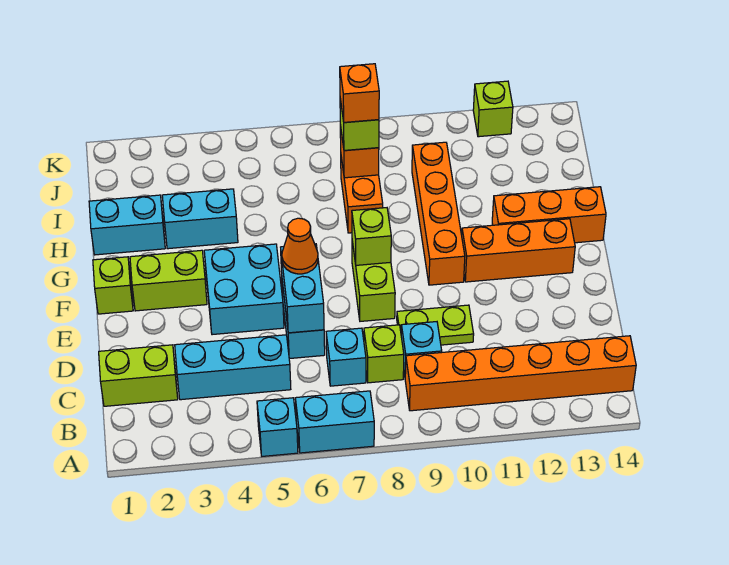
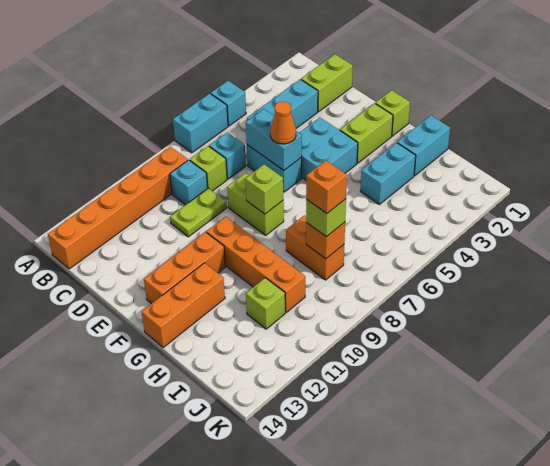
lime 1x1 brick [473,81,513,137] -> lime 1x1 brick moved to [246,278,285,329]

